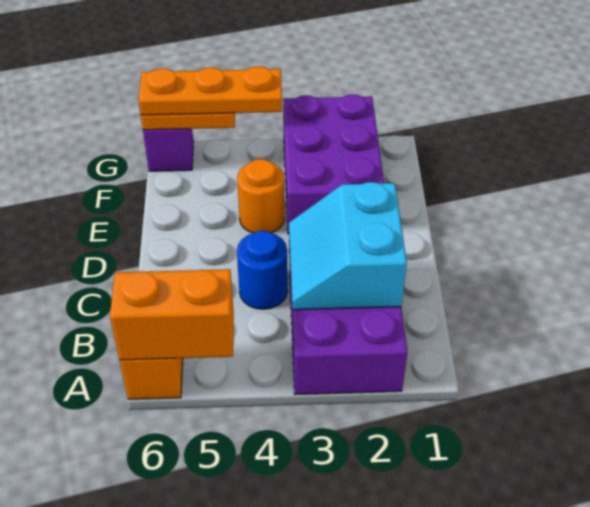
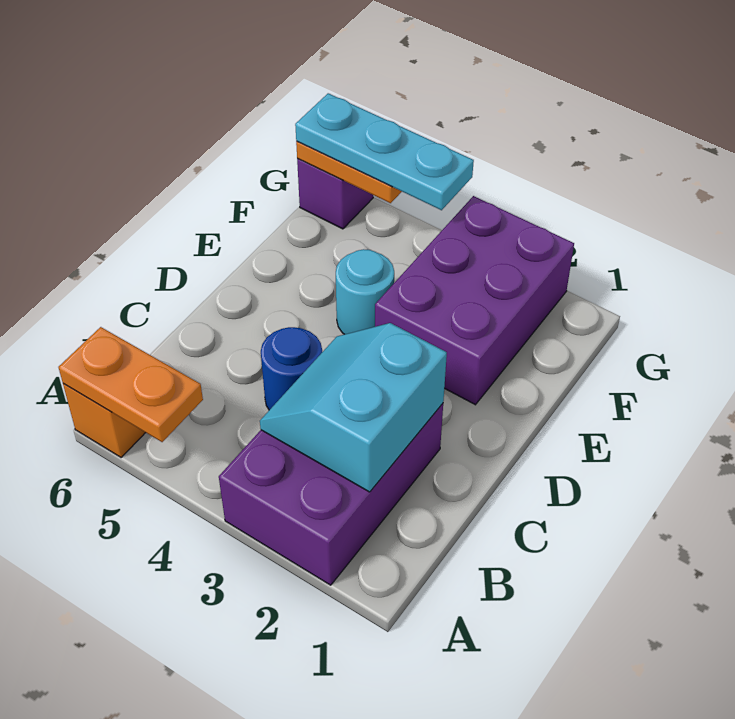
orange 1x2 brick [110,269,234,360] -> orange 1x2 plate [58,327,203,442]
orange 1x1 round brick [237,159,285,233] -> cyan 1x1 round brick [336,249,394,334]
orange 1x3 plate [138,66,282,115] -> cyan 1x3 plate [295,93,474,210]

